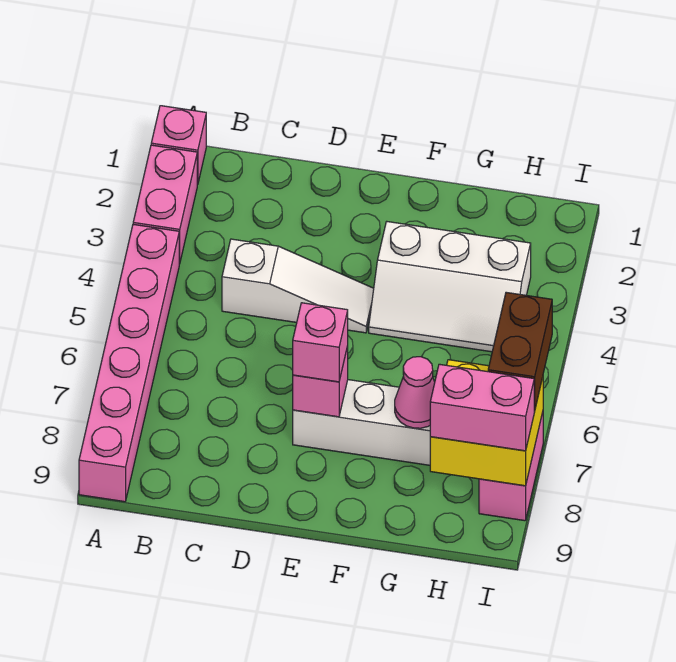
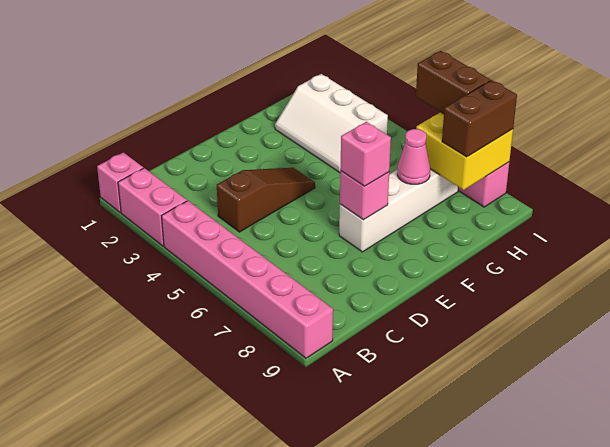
white 1x3 slope [222,239,374,333] -> brown 1x3 slope [217,168,315,232]
white 2x3 slope [369,222,531,352] -> white 2x3 slope turned to [275,74,388,173]
pink 1x2 brick [430,364,534,451] -> brown 1x2 brick [442,80,517,157]

